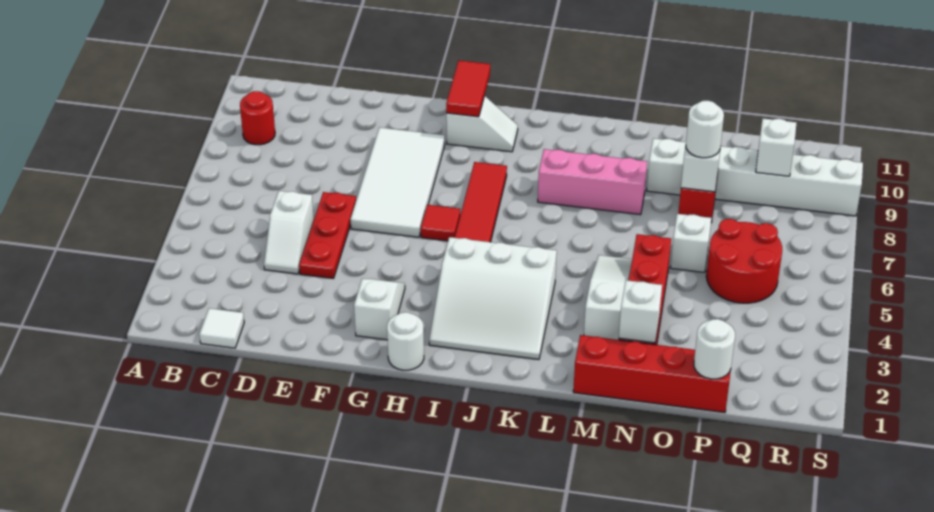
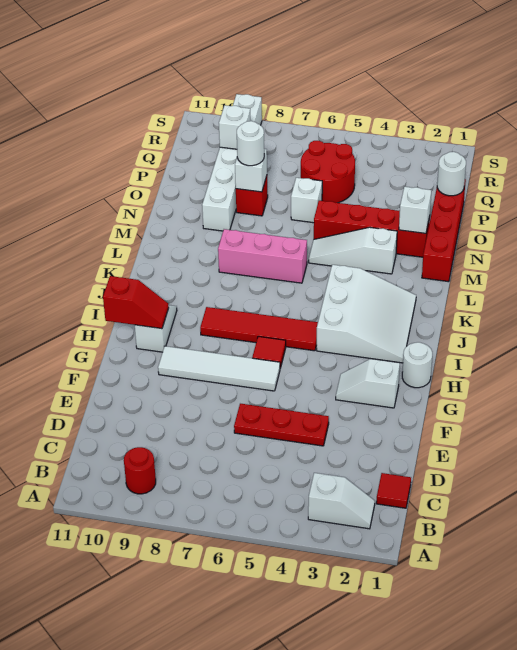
white 1x1 tile [199,308,244,348] -> red 1x1 tile [376,473,411,508]
white 1x2 slope [264,191,314,274] -> white 1x2 slope moved to [308,473,375,529]
white 2x4 tile [350,127,445,237] -> white 1x4 tile [158,346,280,391]
red 1x2 tile [446,60,490,117] -> red 1x2 slope [103,276,169,329]
pink 1x3 brick [538,149,647,215] -> pink 1x3 brick turned to [218,229,307,283]

